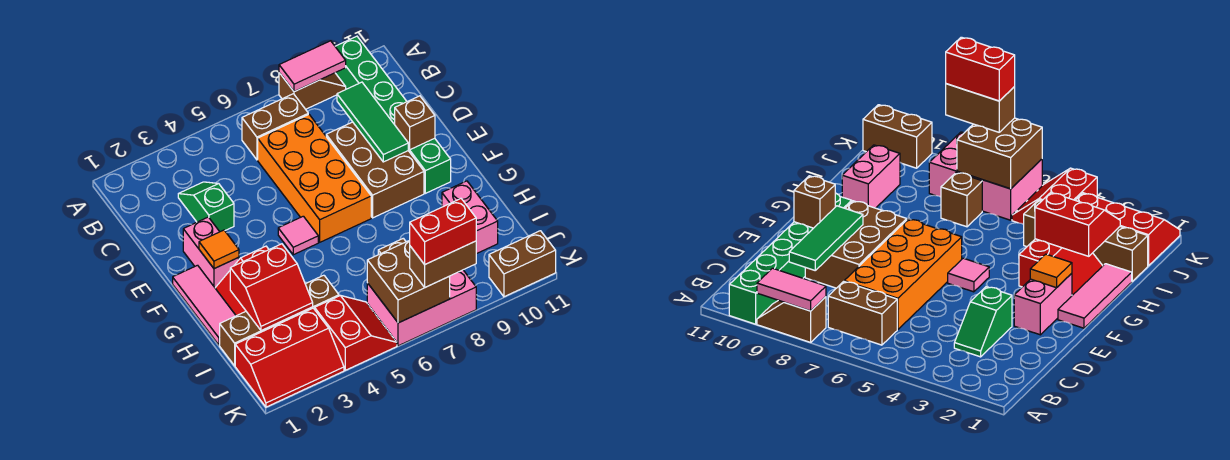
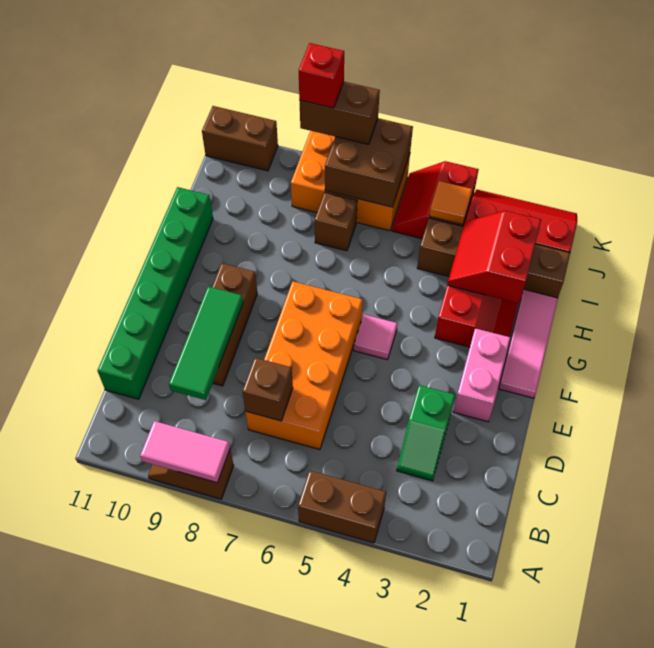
green 1x6 brick [335,36,451,193] -> green 1x6 brick moved to [97,187,213,399]
brown 1x2 brick [242,94,308,160] -> brown 1x2 brick moved to [298,471,386,543]
brown 2x3 brick [326,122,424,218] -> brown 1x3 brick [212,263,257,386]
brown 1x1 brick [395,96,435,150] -> brown 1x1 brick moved to [242,358,293,421]
orange 1x1 tile [199,230,239,269] -> orange 1x1 tile moved to [429,181,472,225]
red 2x2 slope [230,244,313,331] -> red 2x2 slope turned to [447,211,541,303]
pink 1x2 brick [442,181,498,254] -> none
pink 2x3 brick [367,270,476,346] -> orange 2x3 brick [291,131,410,231]
red 1x2 brick [410,199,476,265] -> red 1x1 brick [299,43,344,108]

